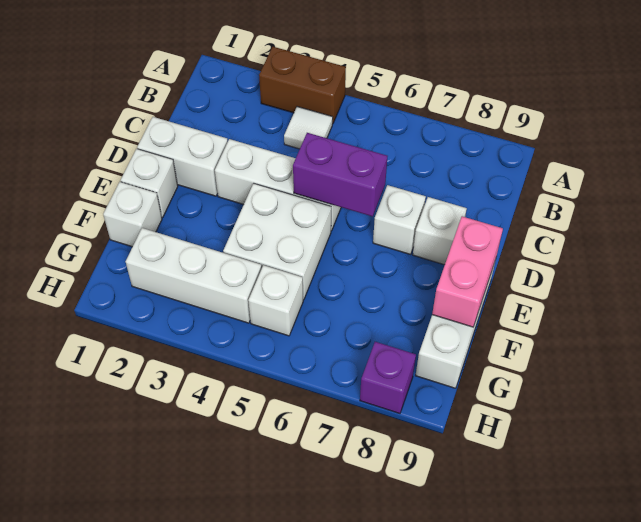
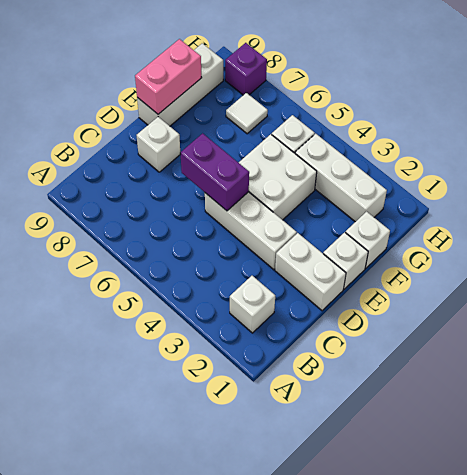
brown 1x2 brick [259,47,346,124] -> none
white 1x1 tile [284,107,333,149] -> white 1x1 tile moved to [226,93,268,134]
white 1x1 brick [373,185,426,254] -> white 1x1 brick moved to [230,276,275,333]

